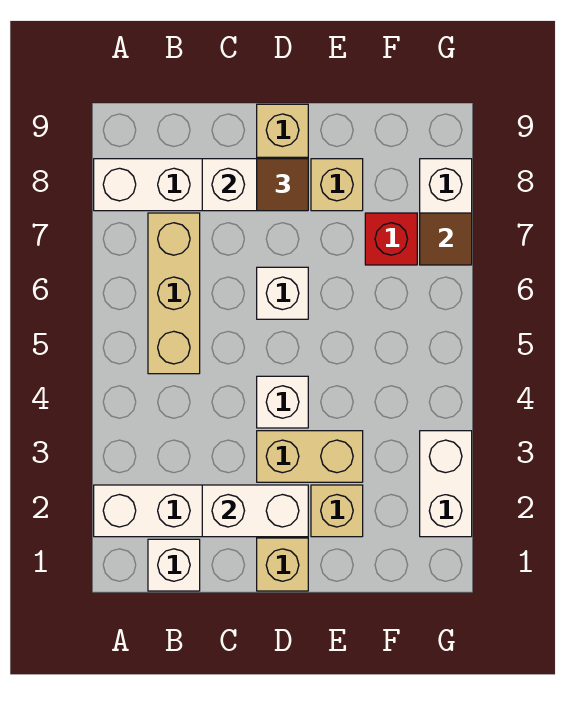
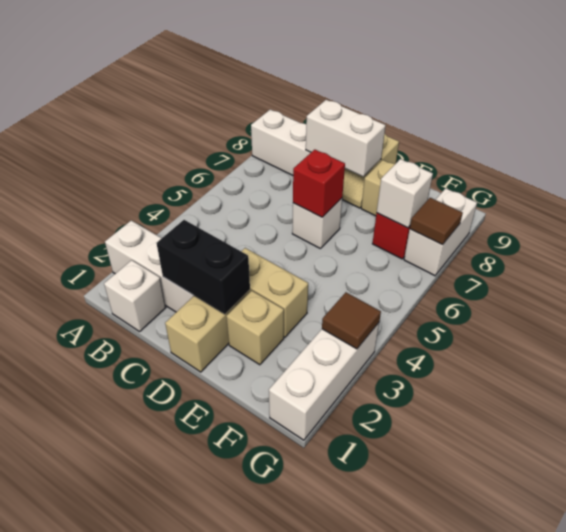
tan 1x3 brick [148,213,200,374] -> none
white 1x2 brick [202,485,308,537] -> black 1x2 brick [157,220,250,314]
white 1x1 brick [257,376,308,428] -> white 1x1 brick moved to [377,159,433,228]
none -> red 1x1 brick [293,150,345,217]
brown 1x1 tile [257,159,308,211] -> brown 1x1 tile moved to [322,292,381,349]
white 1x2 brick [420,431,472,537] -> white 1x3 brick [269,323,379,440]

